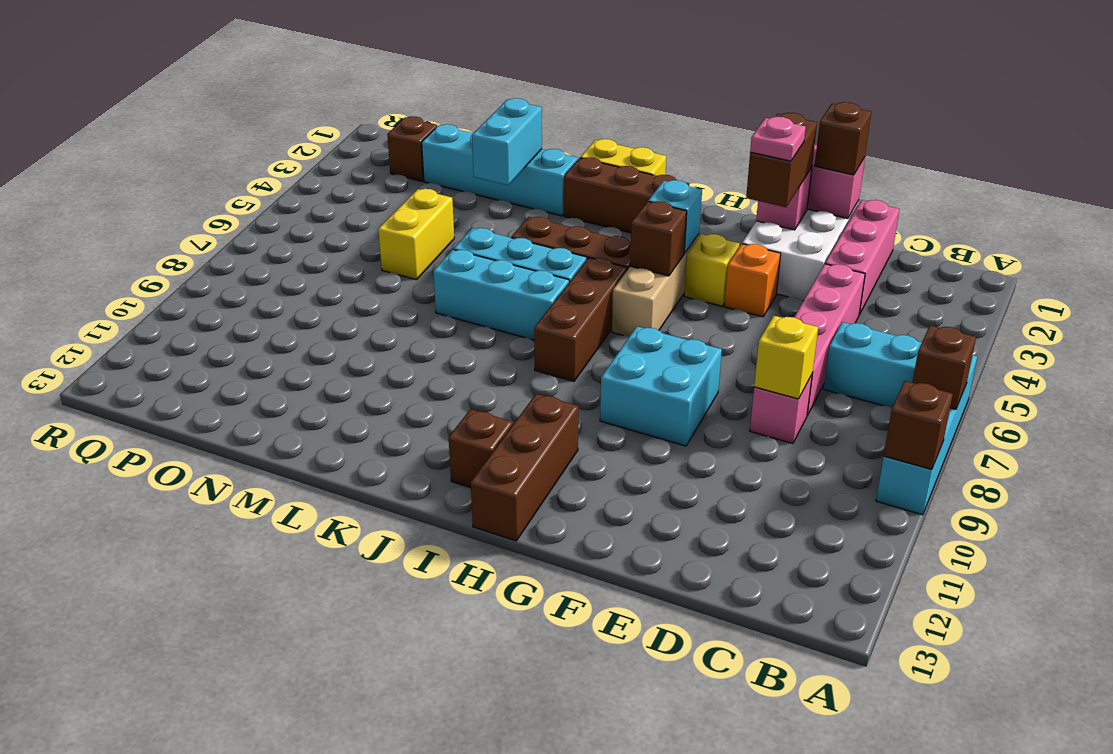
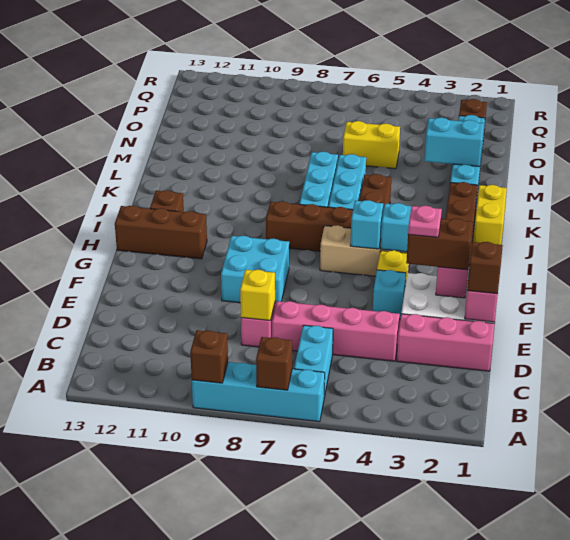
orange 1x1 brick [724,244,781,317] -> cyan 1x1 brick [373,270,406,319]
brown 1x1 brick [630,201,687,276] -> cyan 1x1 brick [350,200,383,249]

